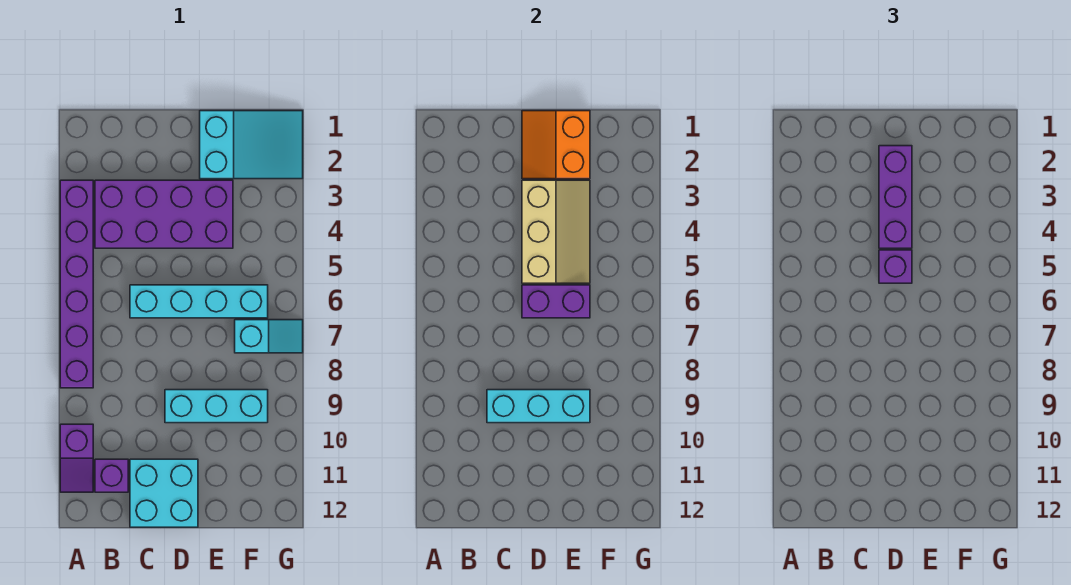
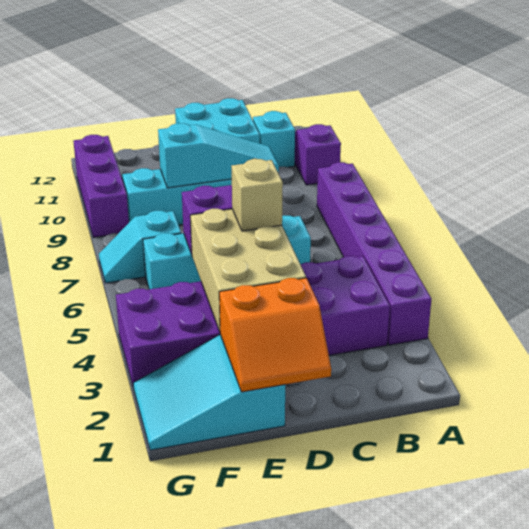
purple 2x4 brick [95,180,233,248] -> purple 2x6 brick [116,256,390,388]
purple 1x1 brick [95,459,128,492] -> cyan 1x1 brick [253,111,295,167]
cyan 1x3 brick [487,390,590,423] -> cyan 1x3 slope [158,123,279,188]
orange 2x2 slope [522,111,590,179] -> orange 2x2 slope turned to [219,278,331,392]
purple 1x3 brick [879,146,912,248] -> purple 1x3 brick moved to [74,135,129,238]
tan 2x3 slope [522,180,590,283] -> tan 2x3 brick [190,209,306,332]
purple 1x1 brick [879,250,912,283] -> tan 1x1 brick [231,159,283,231]

